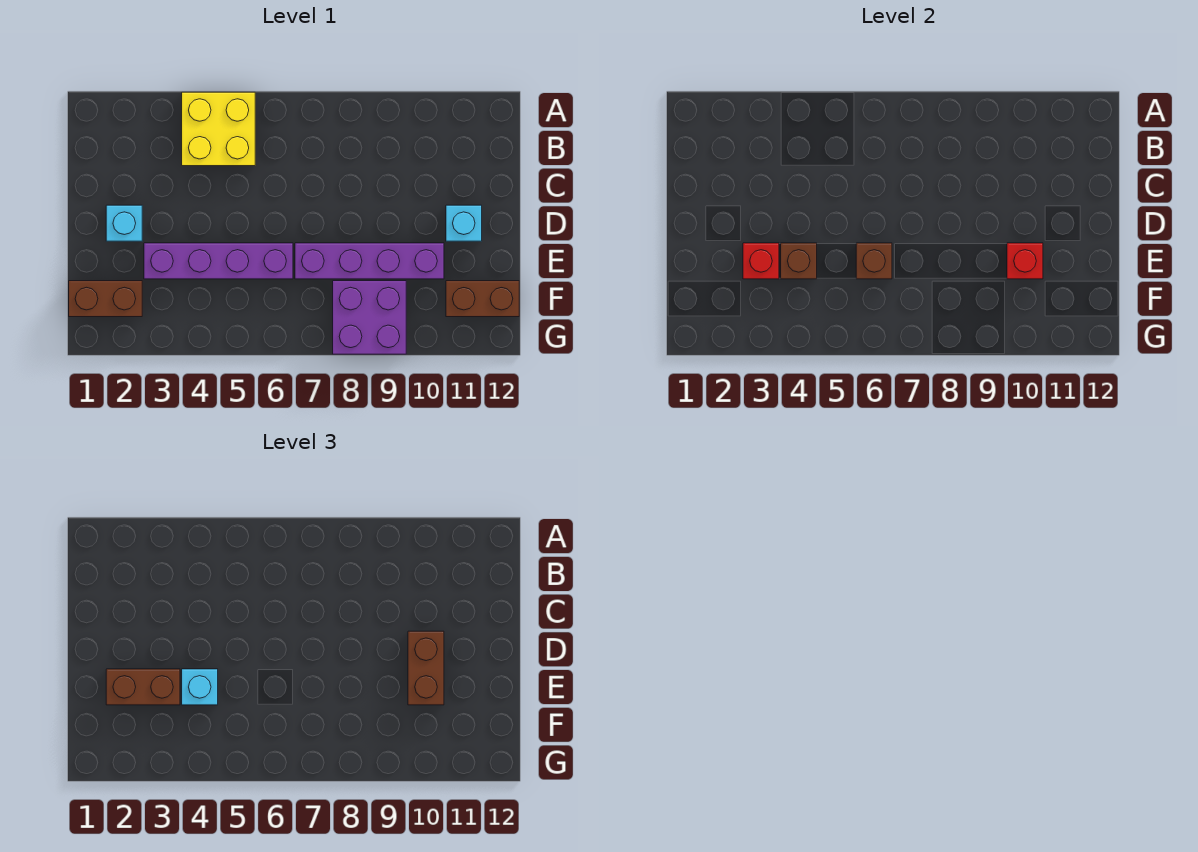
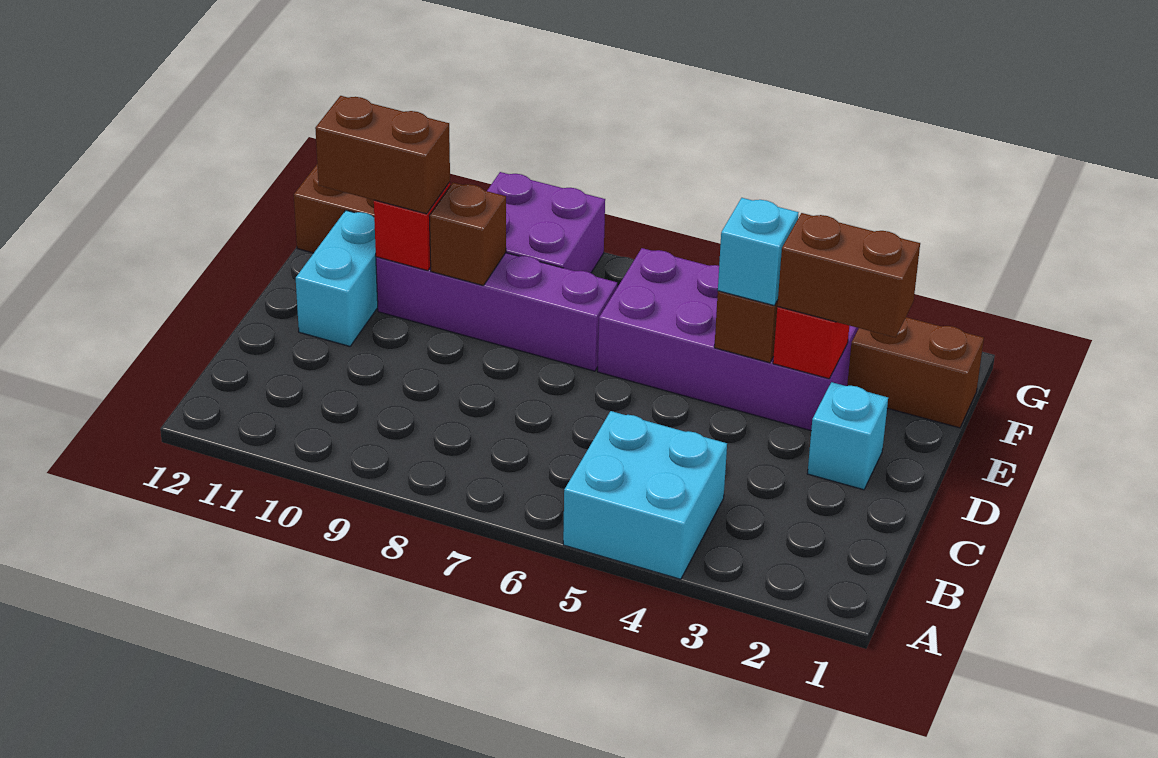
yellow 2x2 brick [182,92,255,166] -> cyan 2x2 brick [563,411,727,579]
brown 1x2 brick [408,631,444,705] -> brown 1x2 brick turned to [315,96,450,214]
cyan 1x1 brick [446,205,482,241] -> cyan 1x2 brick [296,210,378,346]
purple 1x4 brick [144,243,293,279] -> purple 2x4 brick [598,248,859,431]
brown 1x1 brick [856,243,892,279] -> brown 1x1 brick moved to [429,182,506,286]

